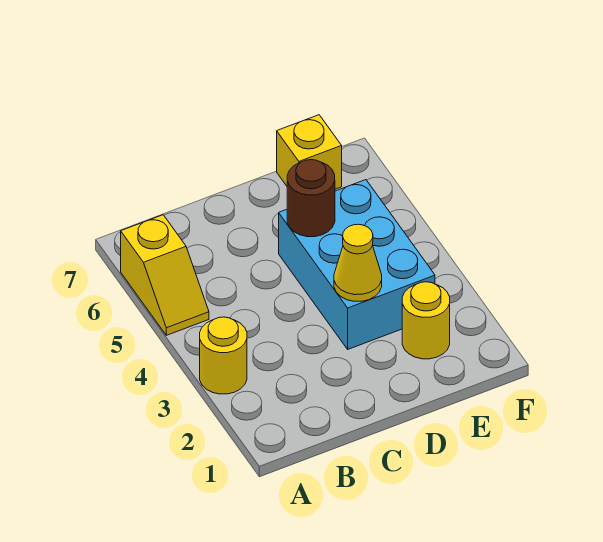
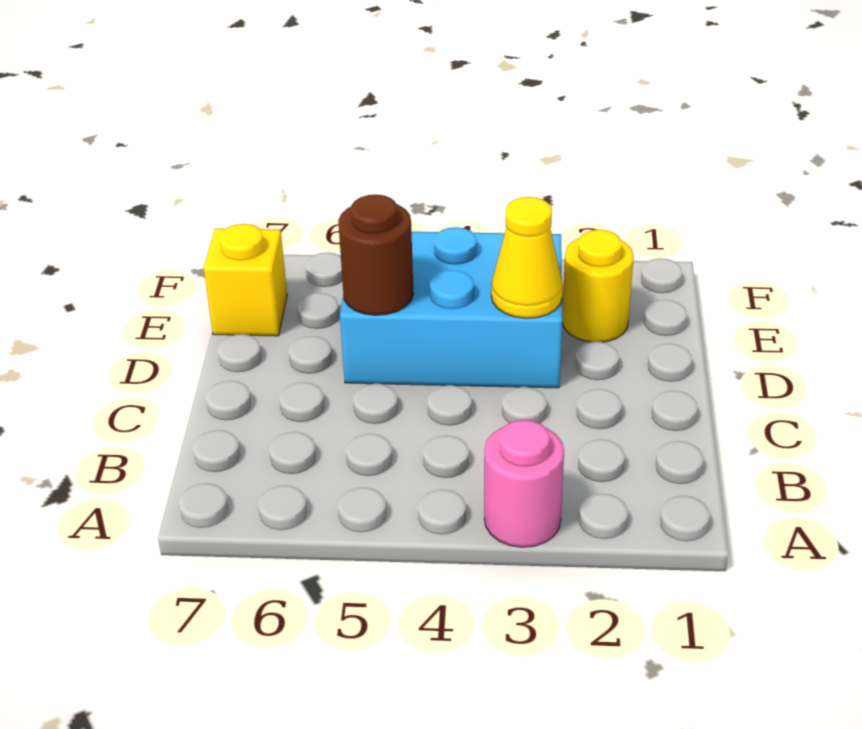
yellow 1x1 round brick [200,317,247,394] -> pink 1x1 round brick [484,420,564,547]
yellow 1x2 slope [121,215,209,335] -> none

